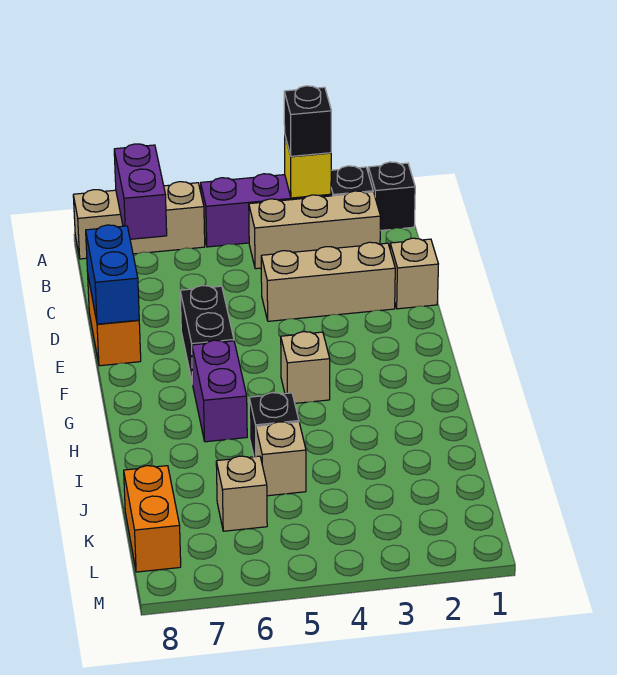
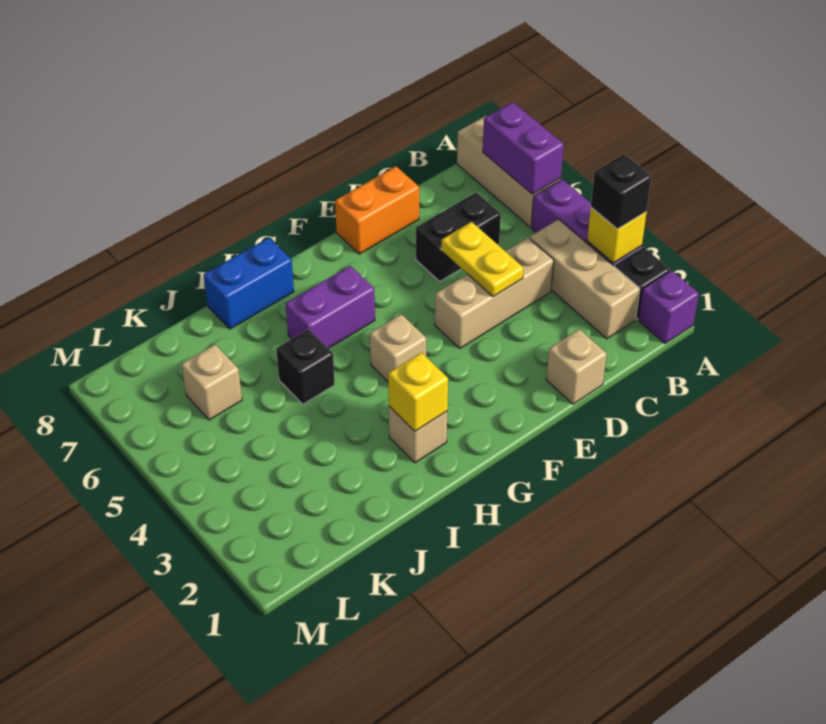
black 1x1 brick [368,162,415,230] -> purple 1x1 brick [638,270,699,344]
purple 1x2 brick [114,144,167,239] -> purple 1x2 brick turned to [483,102,564,194]
tan 1x3 brick [261,242,395,321] -> tan 1x3 brick turned to [435,238,554,348]
none -> yellow 1x2 plate [441,222,524,297]
blue 1x2 brick [86,225,139,324] -> blue 1x2 brick moved to [204,238,294,329]
black 1x2 brick [180,286,234,384] -> black 1x2 brick moved to [416,192,501,281]
none -> yellow 1x1 brick [388,353,448,431]
tan 1x1 brick [256,422,306,496] -> tan 1x1 brick moved to [389,406,447,463]
orange 1x2 brick [124,466,181,572] -> none

